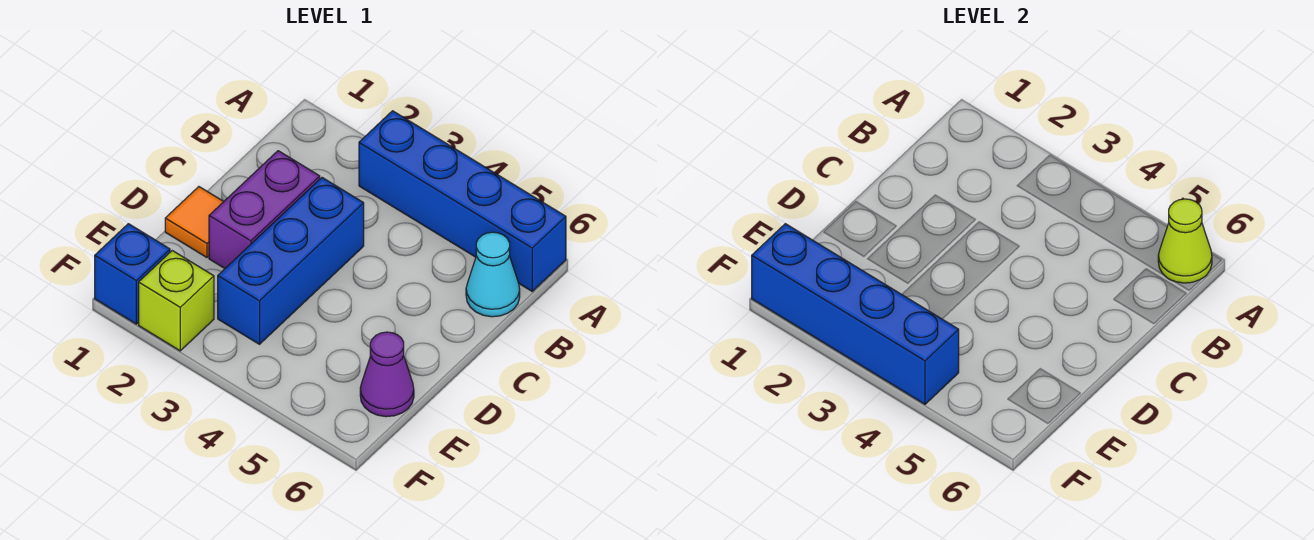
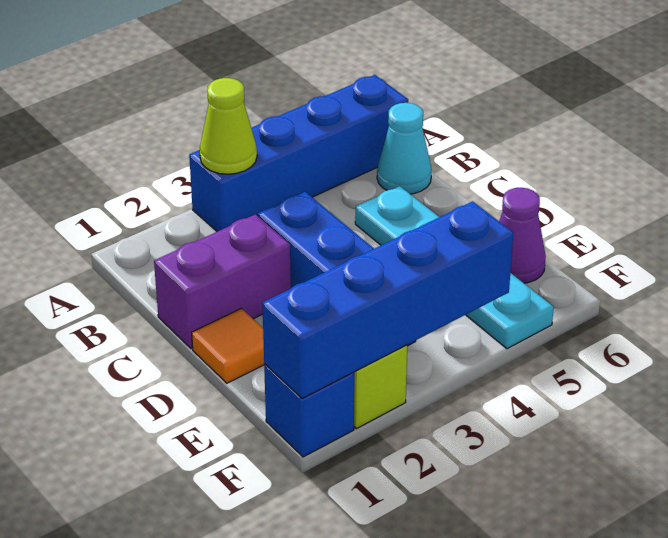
lime 1x1 cone [1158,199,1212,283] -> lime 1x1 cone moved to [200,78,257,174]
purple 1x2 brick [209,151,320,268] -> purple 1x2 brick turned to [154,214,291,349]
none -> cyan 1x4 plate [355,186,554,349]

